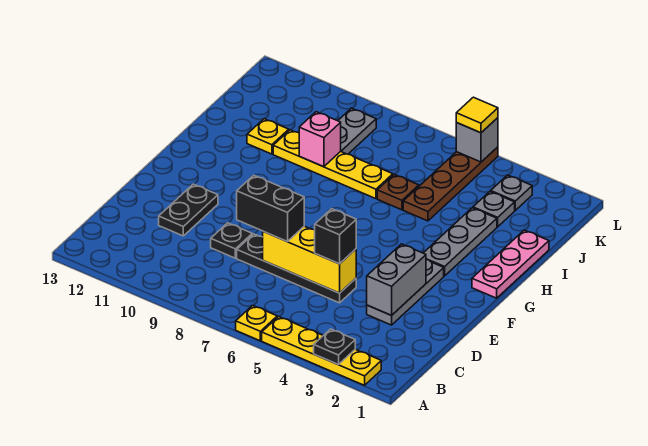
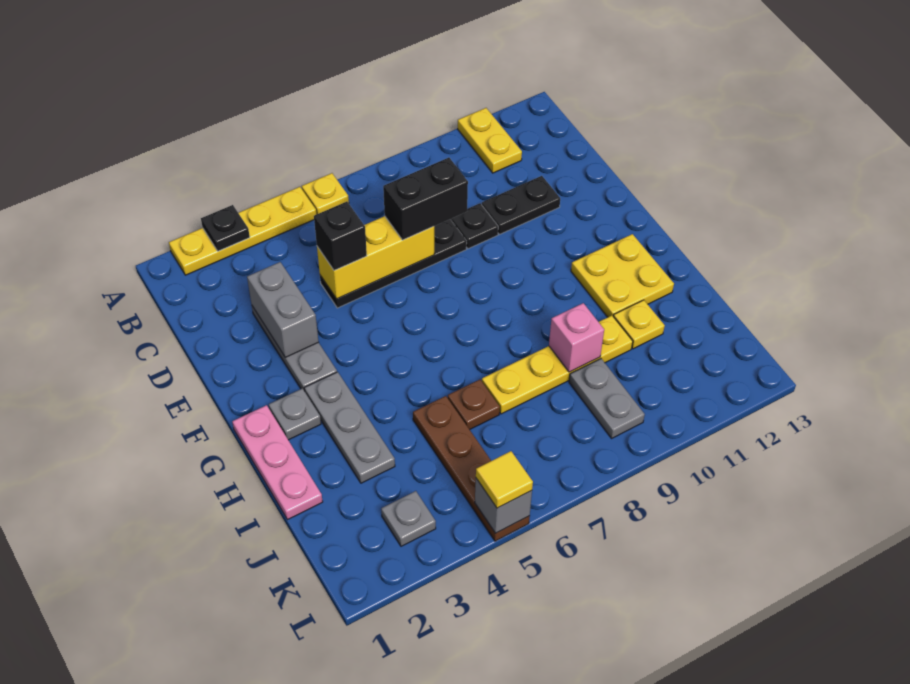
none -> yellow 1x2 plate [458,108,522,173]
black 1x2 plate [159,184,218,236] -> black 1x2 plate turned to [482,176,560,234]
none -> yellow 2x2 plate [571,234,674,317]
grey 1x1 plate [473,191,515,227] -> grey 1x1 plate moved to [269,388,321,440]

